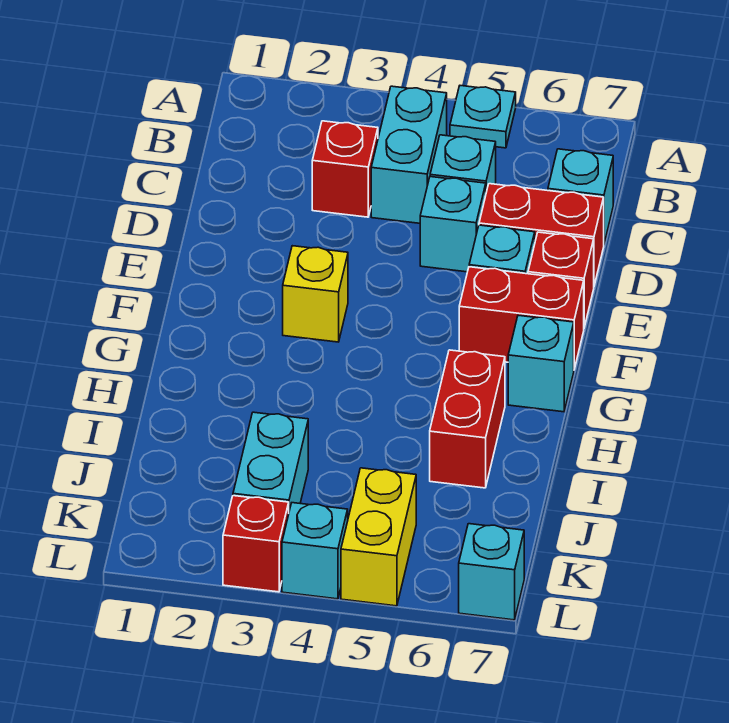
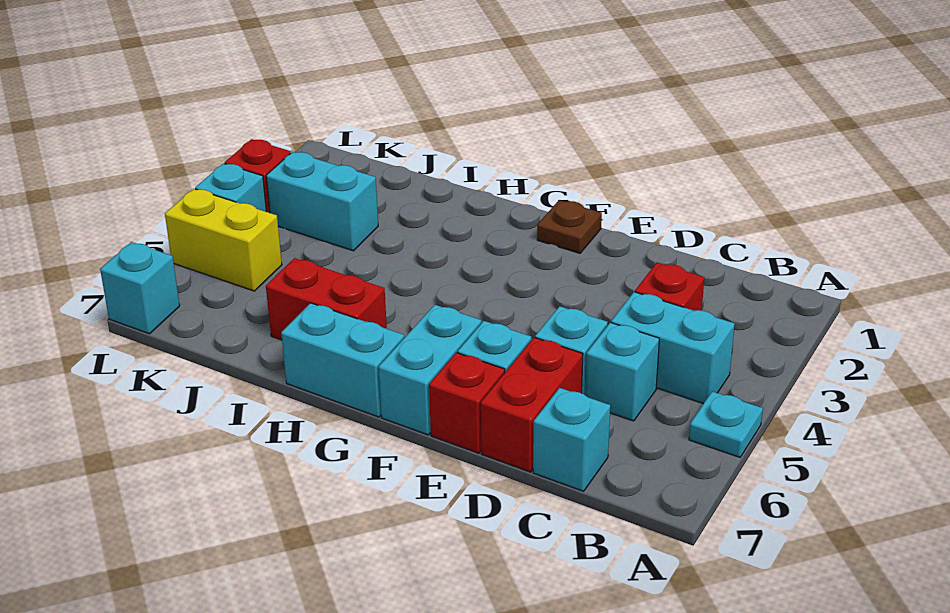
none -> brown 1x1 plate [537,200,602,253]
yellow 1x1 brick [283,246,348,342] -> none
red 1x2 brick [459,267,584,369] -> cyan 1x2 brick [379,305,481,435]
cyan 1x1 brick [508,315,574,412] -> cyan 1x2 brick [281,303,404,417]

